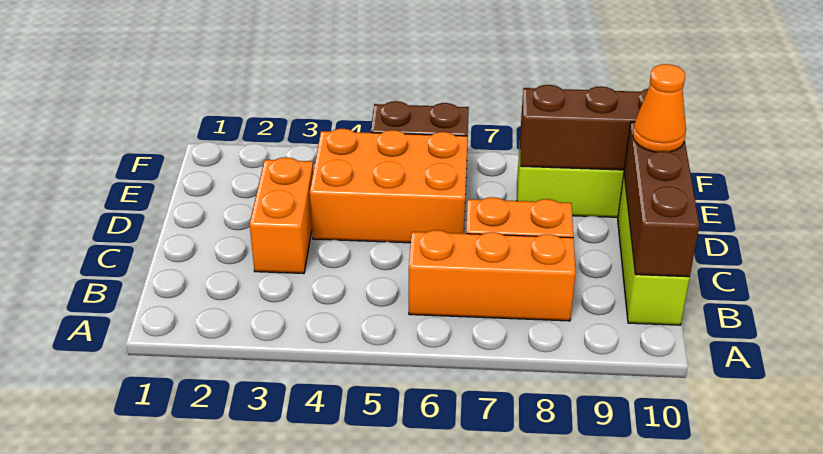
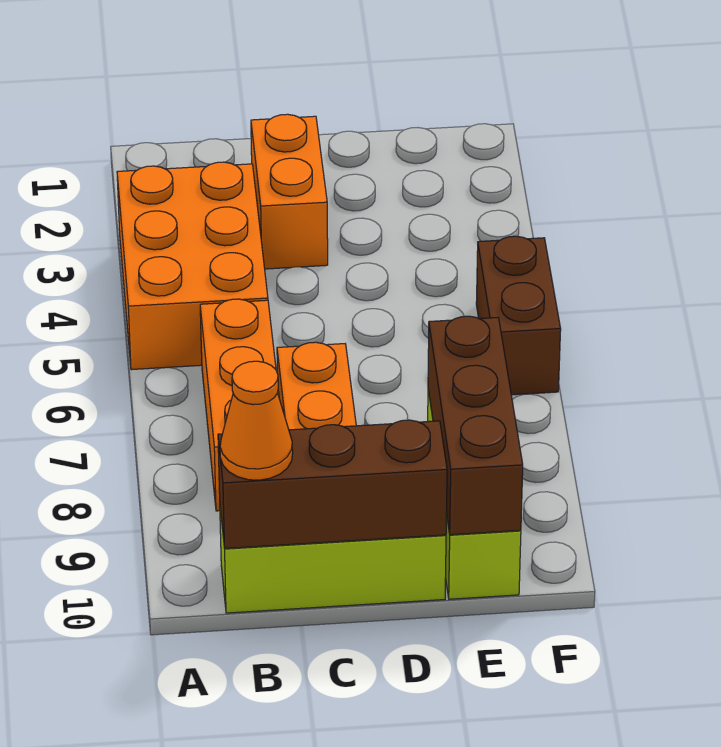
orange 1x2 brick [250,157,313,274] -> orange 1x2 brick turned to [251,114,328,269]
orange 2x3 brick [310,129,468,243] -> orange 2x3 brick moved to [117,162,268,370]
orange 1x1 cone [633,64,686,152] -> orange 1x1 cone moved to [220,361,293,480]

